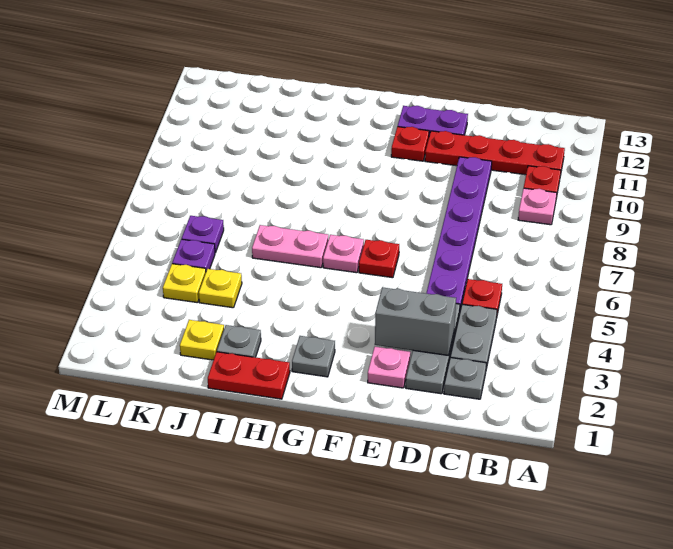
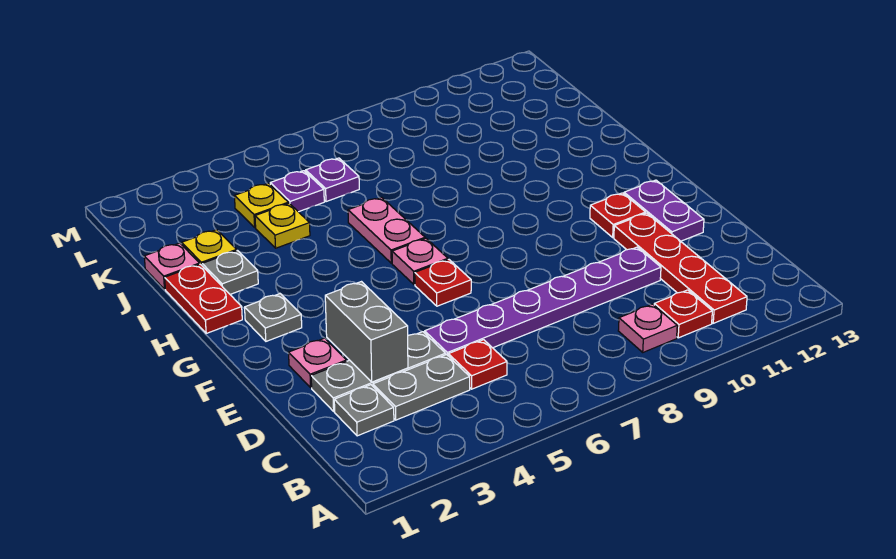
none -> pink 1x1 plate [144,243,199,289]

